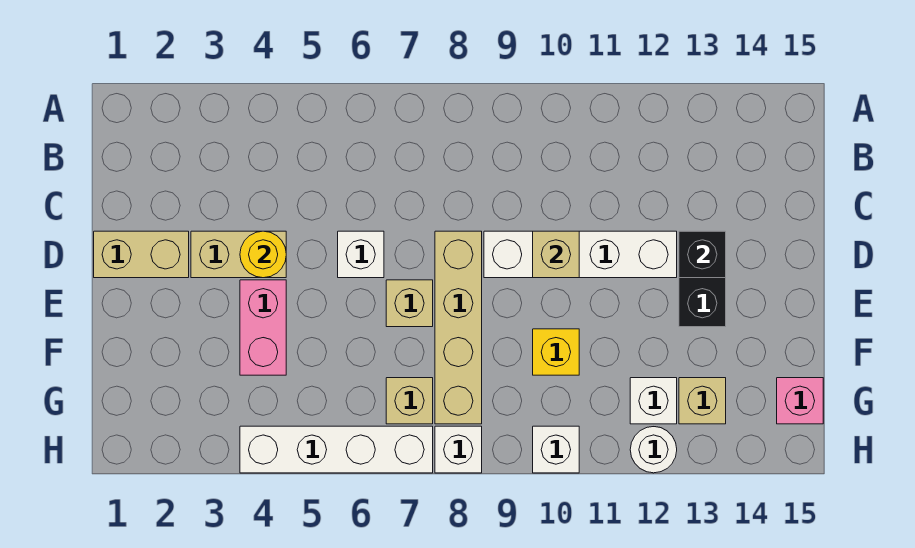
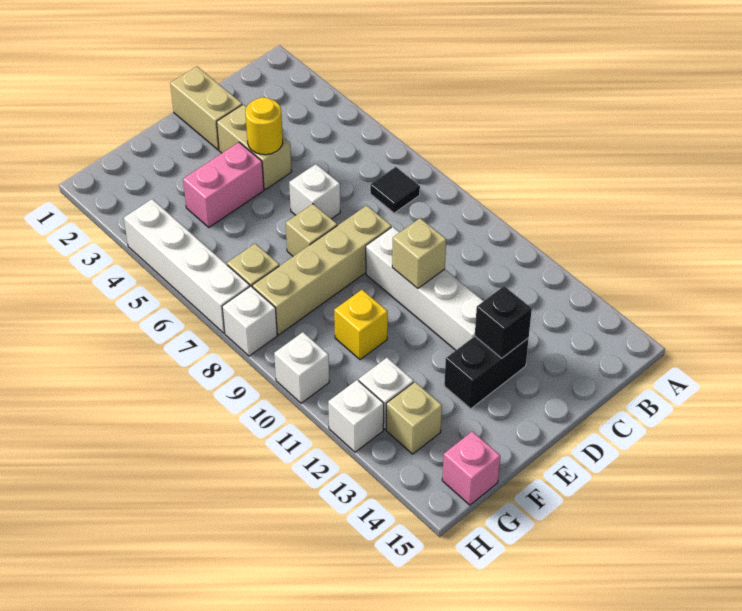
none -> black 1x1 tile [370,167,420,213]
white 1x1 round brick [630,427,677,473] -> white 1x1 brick [328,380,384,452]

